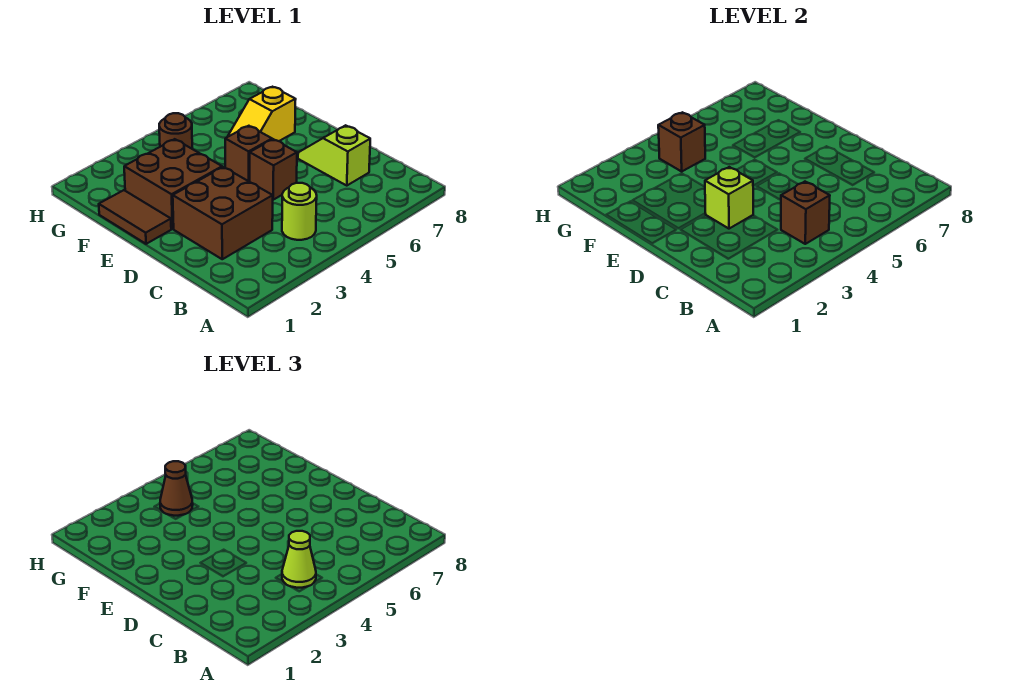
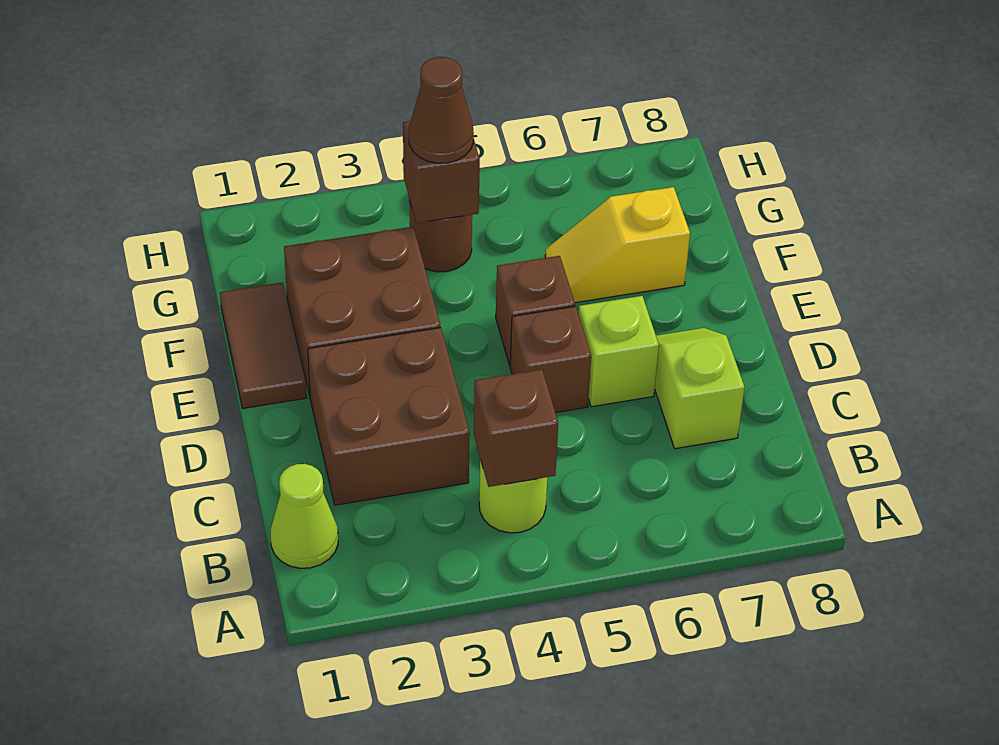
lime 1x1 cone [282,531,316,588] -> lime 1x1 cone moved to [271,464,338,568]
lime 1x1 brick [705,167,753,229] -> lime 1x1 brick moved to [579,296,659,407]

